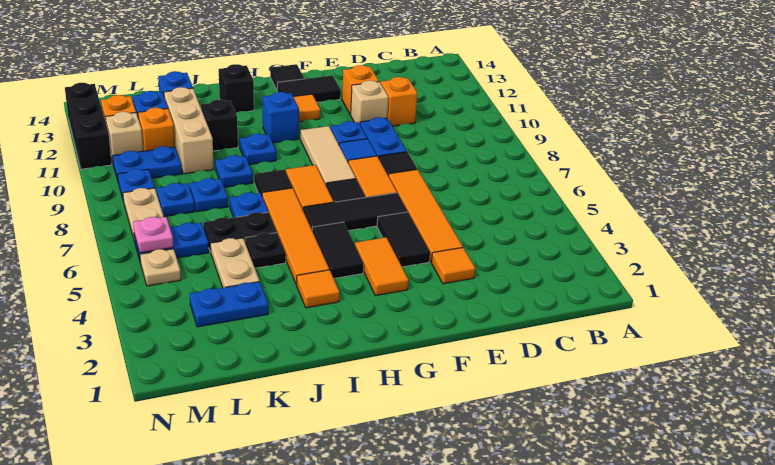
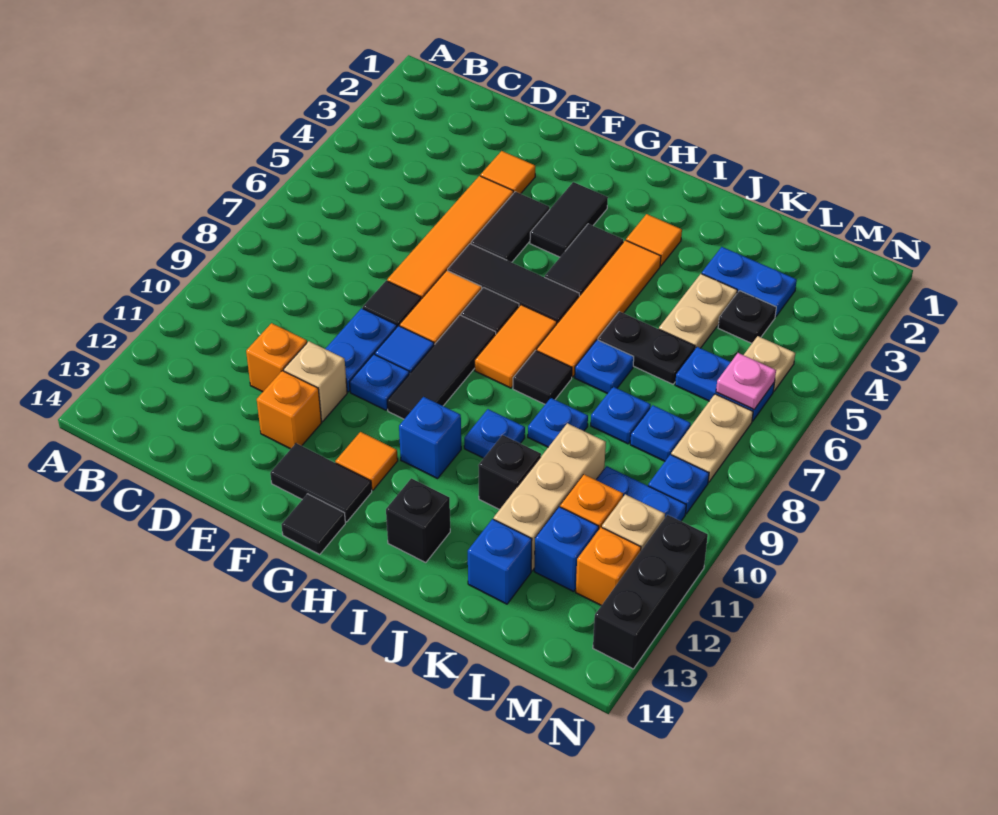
orange 1x2 tile [355,237,408,296] -> black 1x2 tile [530,182,608,257]
tan 1x3 tile [300,126,356,184] -> black 1x3 tile [387,315,496,419]
black 1x1 plate [245,233,286,268] -> black 1x1 plate moved to [718,291,776,343]

